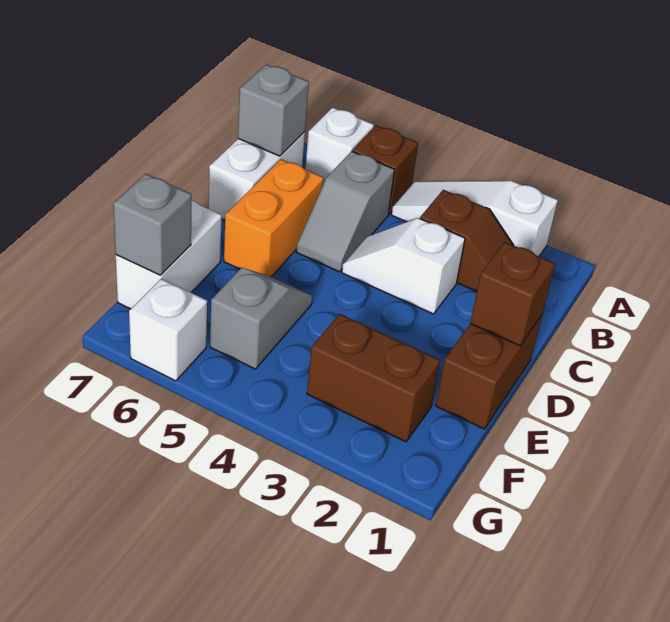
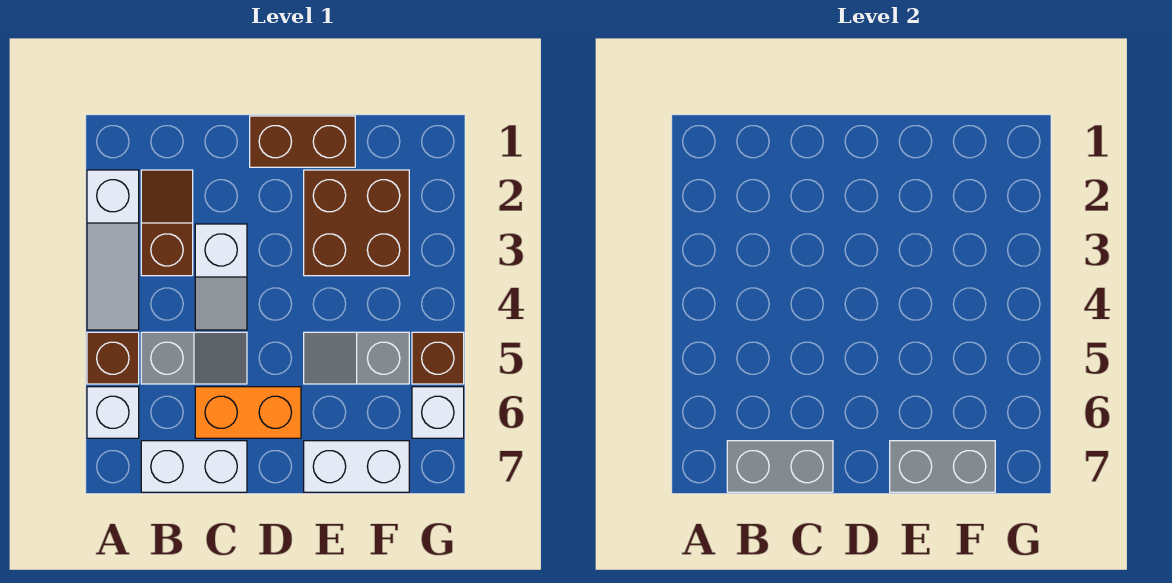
grey 1x1 brick [238,65,309,156] -> grey 1x2 brick [727,441,833,492]
brown 1x1 brick [470,242,555,346] -> brown 1x1 brick moved to [412,332,464,384]
brown 1x2 brick [307,314,440,442] -> brown 2x2 brick [304,170,409,276]
grey 1x1 brick [113,174,191,275] -> grey 1x2 brick [890,441,995,492]

